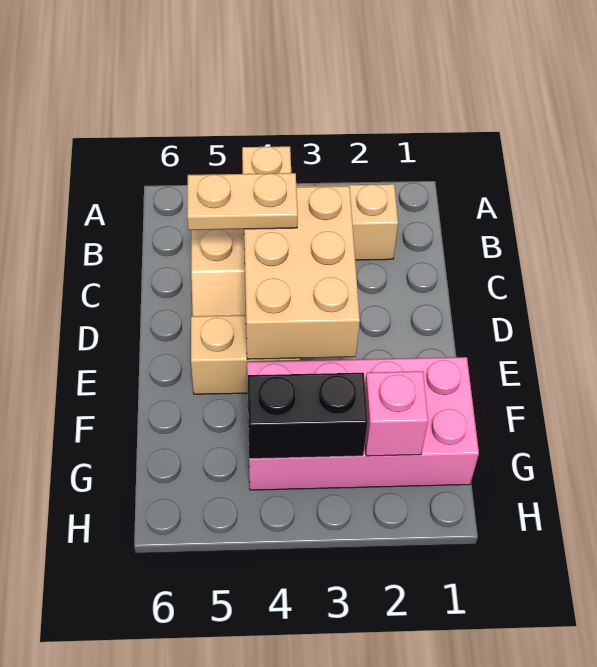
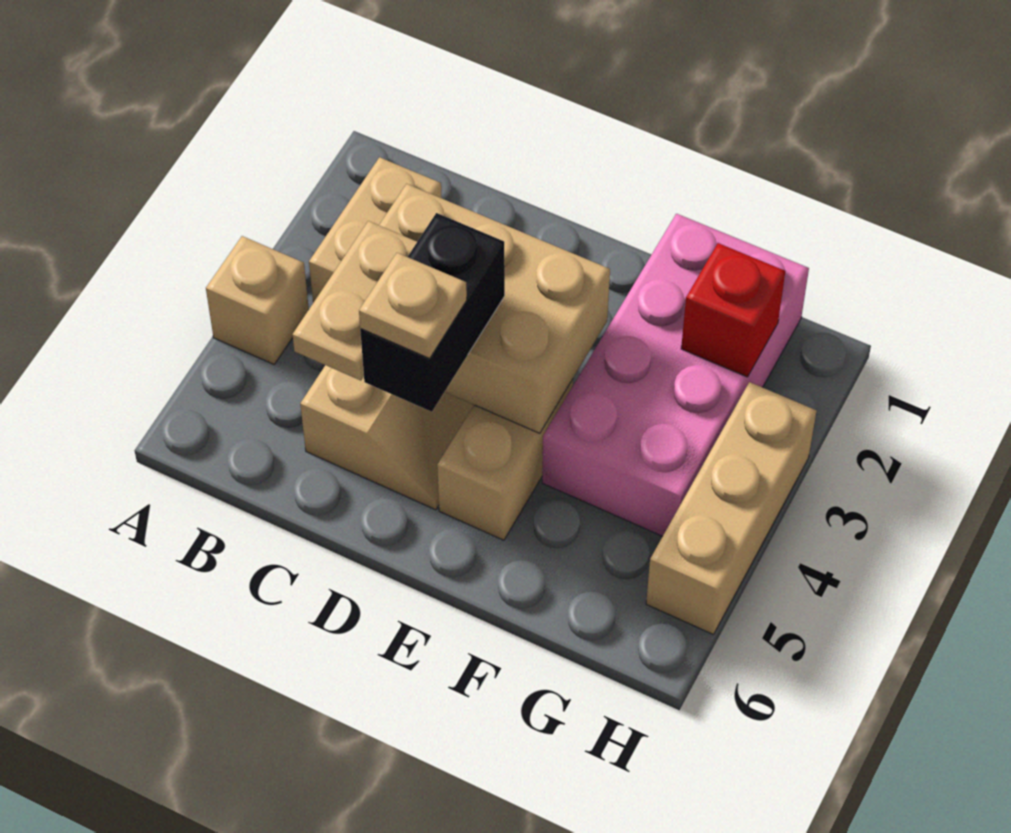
none -> tan 1x1 plate [359,253,467,358]
pink 1x1 brick [365,371,428,456] -> red 1x1 brick [681,243,785,377]
black 1x2 brick [247,373,368,459] -> black 1x2 brick moved to [360,213,505,412]
none -> tan 1x3 brick [646,382,817,634]

